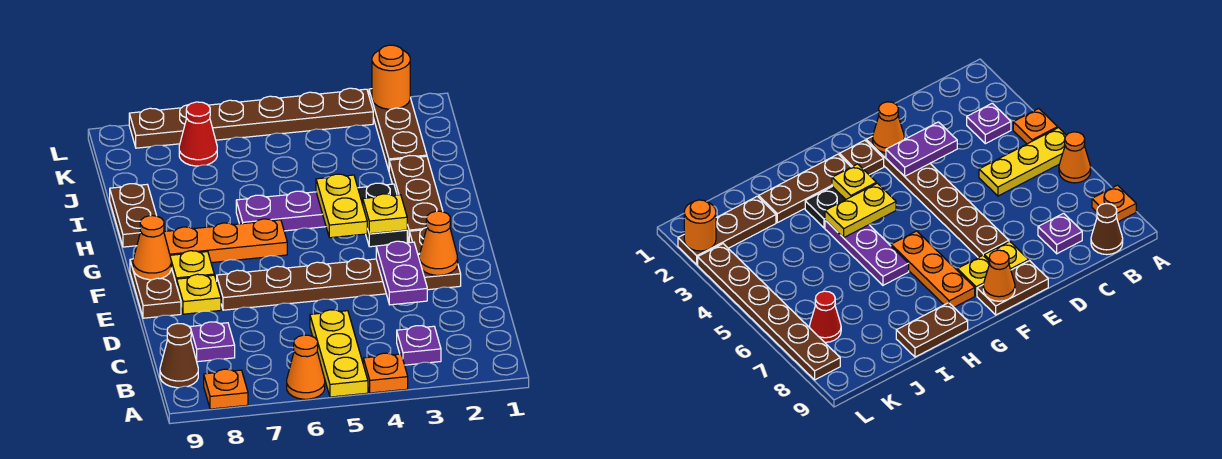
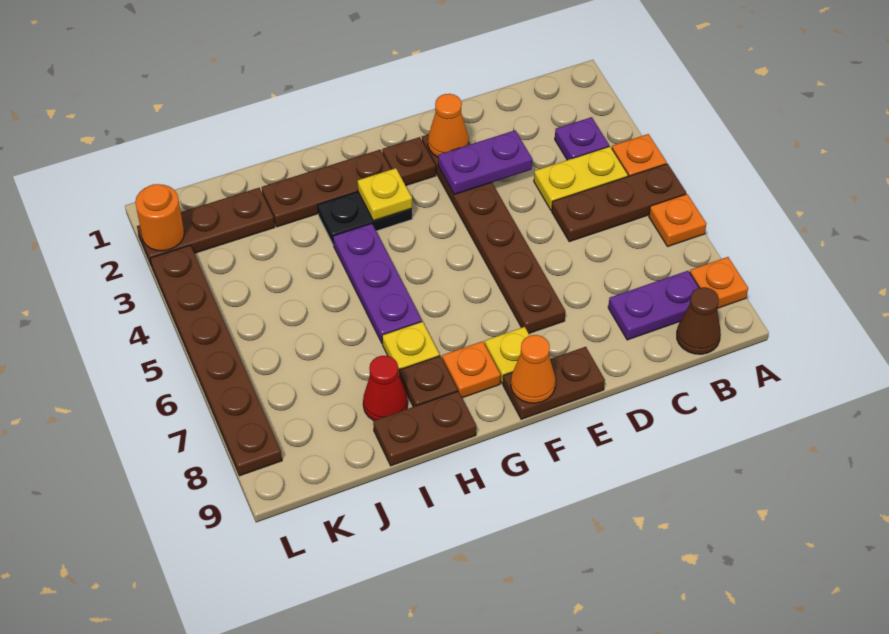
yellow 1x3 plate [310,310,368,397] -> brown 1x3 plate [552,164,686,242]
orange 1x1 cone [287,335,325,399] -> orange 1x1 plate [649,194,706,246]
purple 1x1 plate [190,322,235,362] -> purple 1x2 plate [608,271,699,340]
yellow 1x1 plate [177,274,221,314] -> yellow 1x1 plate moved to [382,321,439,377]
yellow 1x2 plate [316,174,367,238] -> yellow 1x2 plate moved to [534,146,628,211]
orange 1x3 plate [164,219,287,263] -> orange 1x1 plate [442,341,501,398]
none -> brown 1x1 plate [399,356,458,407]
red 1x1 cone [179,102,217,166] -> red 1x1 cone moved to [363,356,408,421]

